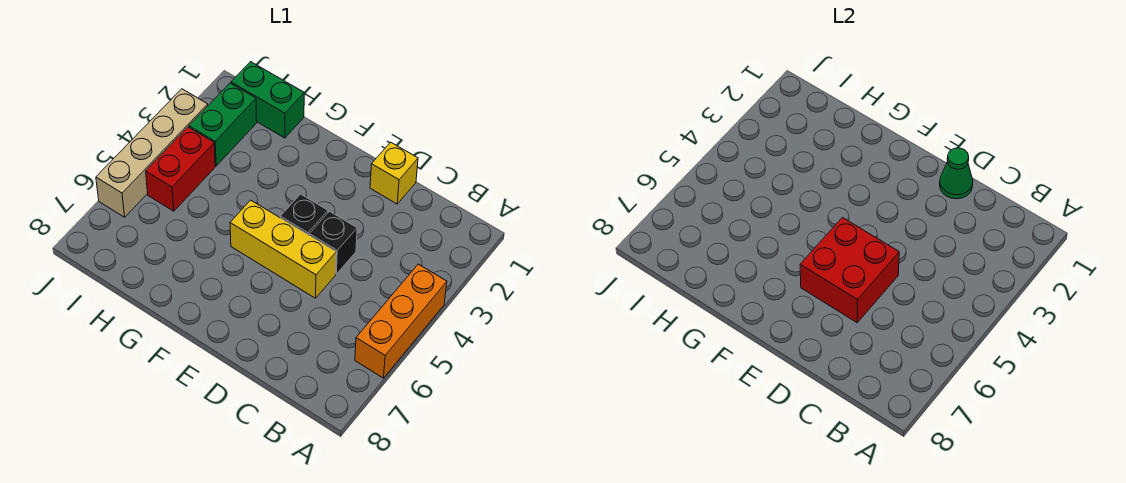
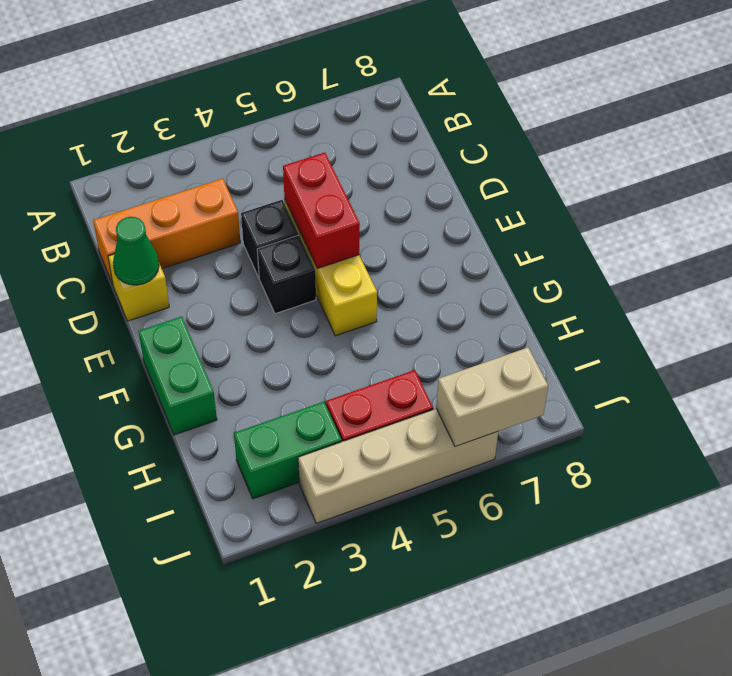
orange 1x3 brick [355,264,447,378] -> orange 1x3 brick moved to [93,179,241,284]
red 2x2 brick [800,218,899,323] -> red 1x2 brick [283,152,360,269]
green 1x2 brick [231,62,304,138] -> green 1x2 brick moved to [139,316,217,435]
none -> tan 1x2 brick [436,348,548,447]

